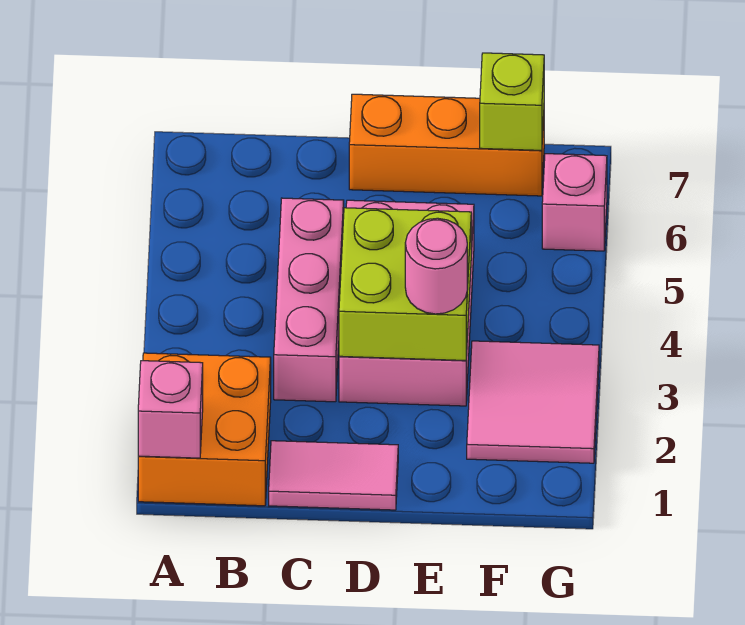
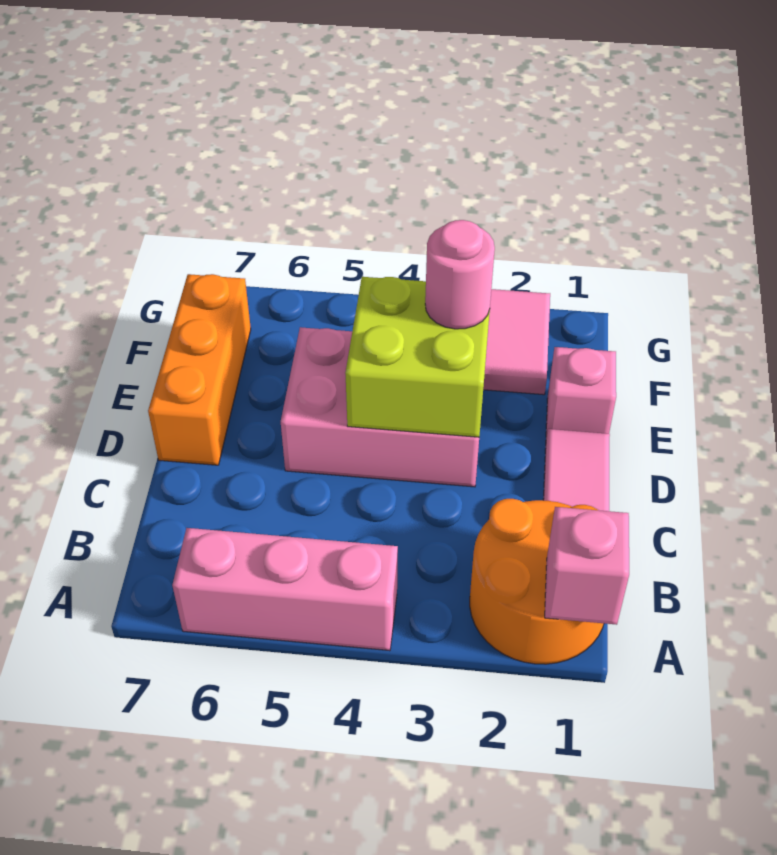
orange 2x2 brick [138,353,271,506] -> orange 2x2 round brick [470,499,604,664]
pink 1x3 brick [274,198,344,402] -> pink 1x3 brick moved to [172,528,398,651]
lime 1x1 brick [480,53,544,150] -> none
pink 1x1 brick [542,154,607,251] -> pink 1x1 brick moved to [546,347,616,438]

